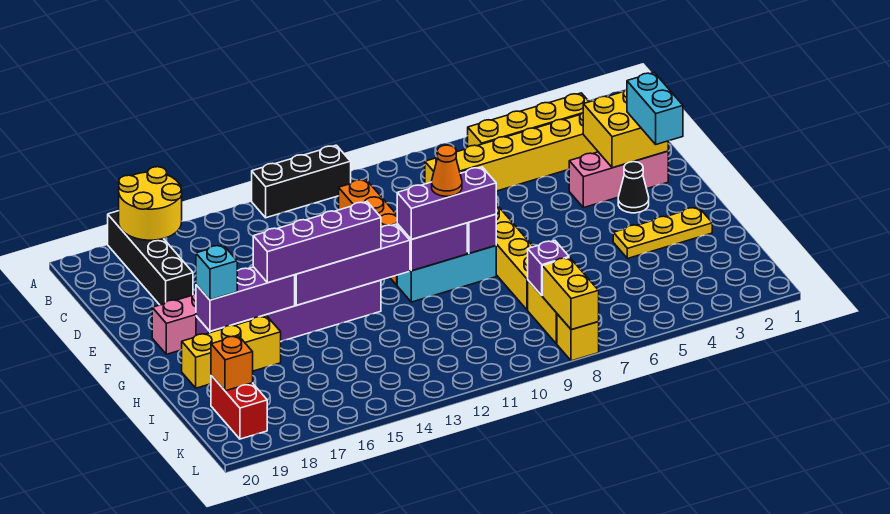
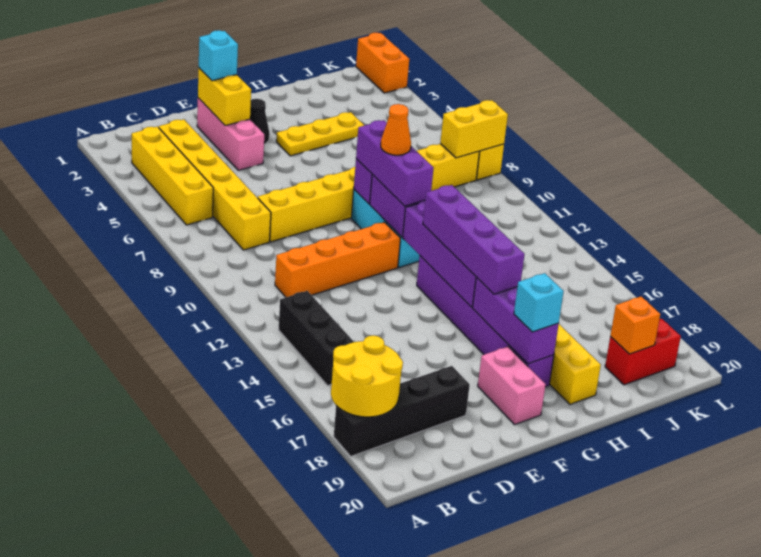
black 1x3 brick [252,145,351,218] -> black 1x3 brick moved to [279,291,354,385]
yellow 2x2 brick [583,89,668,168] -> yellow 1x2 brick [198,68,251,126]
cyan 1x2 brick [627,73,683,144] -> cyan 1x1 brick [199,30,238,81]
yellow 1x3 plate [613,207,712,259] -> yellow 1x3 plate turned to [276,112,364,156]
purple 1x1 brick [528,241,569,295] -> none
none -> orange 1x2 brick [356,33,409,93]

